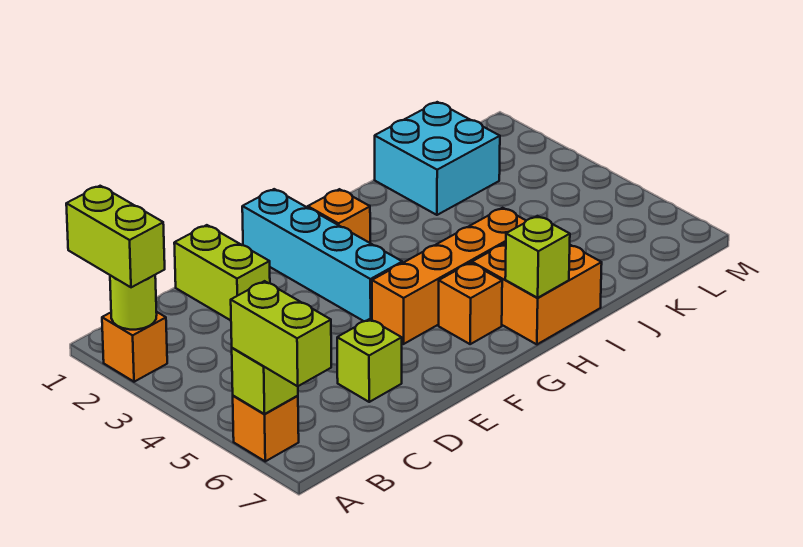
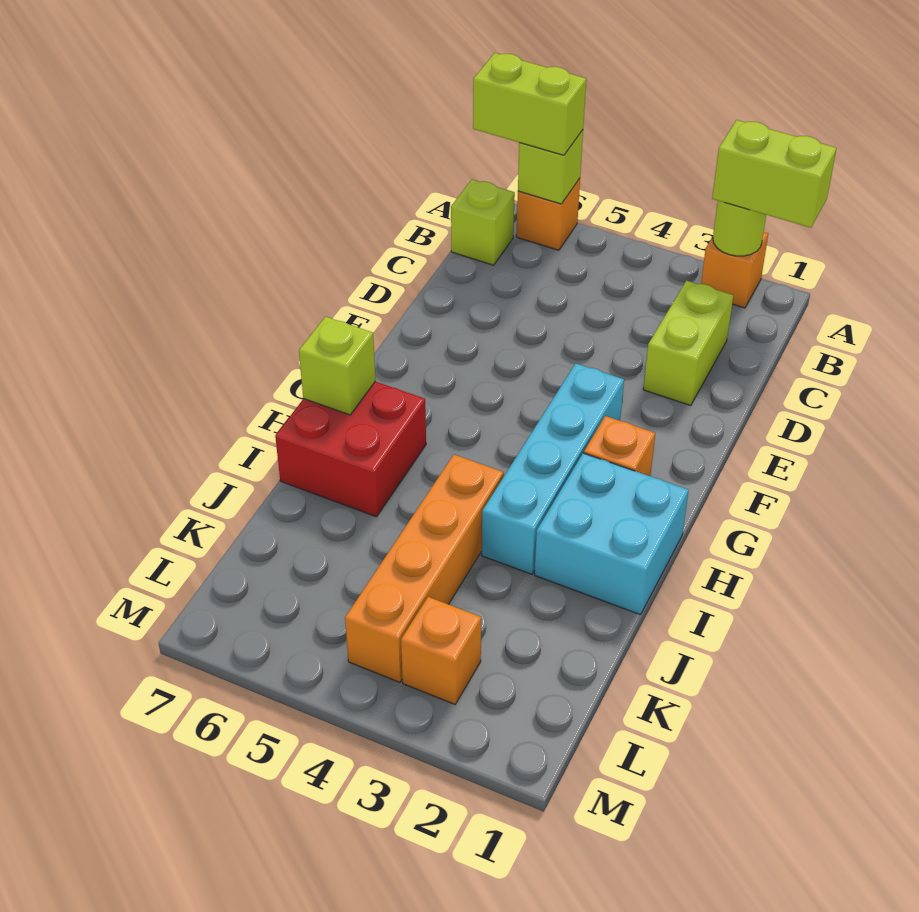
lime 1x2 brick [174,225,270,320] -> lime 1x2 brick turned to [643,281,733,406]
lime 1x1 brick [337,319,402,402] -> lime 1x1 brick moved to [451,179,515,265]
cyan 1x4 brick [242,189,402,321] -> cyan 1x4 brick turned to [482,363,624,574]
orange 1x4 brick [372,208,526,344] -> orange 1x4 brick moved to [345,455,504,682]
orange 1x1 brick [439,263,502,344] -> orange 1x1 brick moved to [401,597,481,704]
orange 2x2 brick [472,243,602,344] -> red 2x2 brick [275,381,426,517]
cyan 2x2 brick [375,102,500,215] -> cyan 2x2 brick moved to [535,453,689,615]

